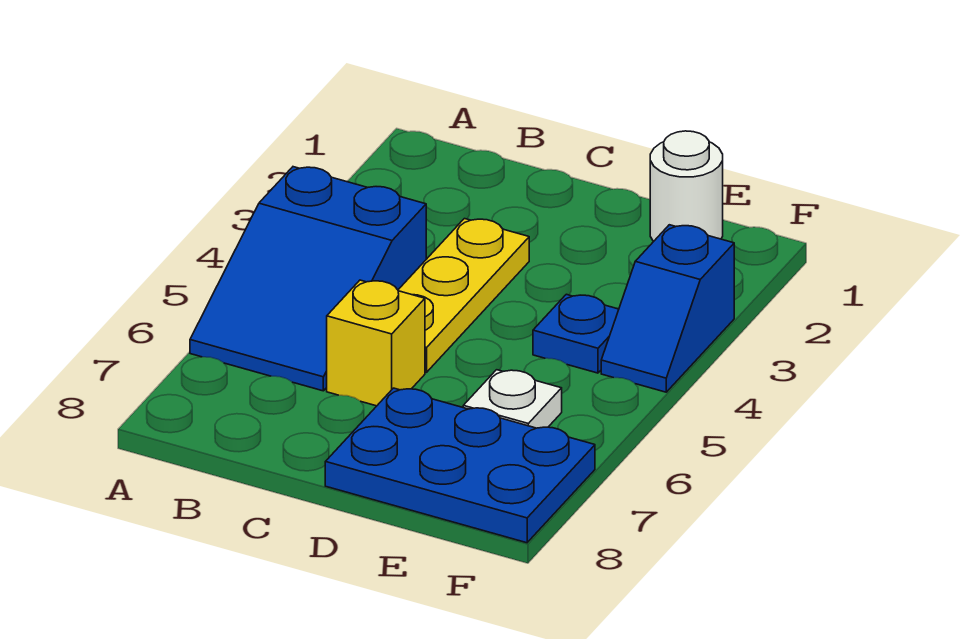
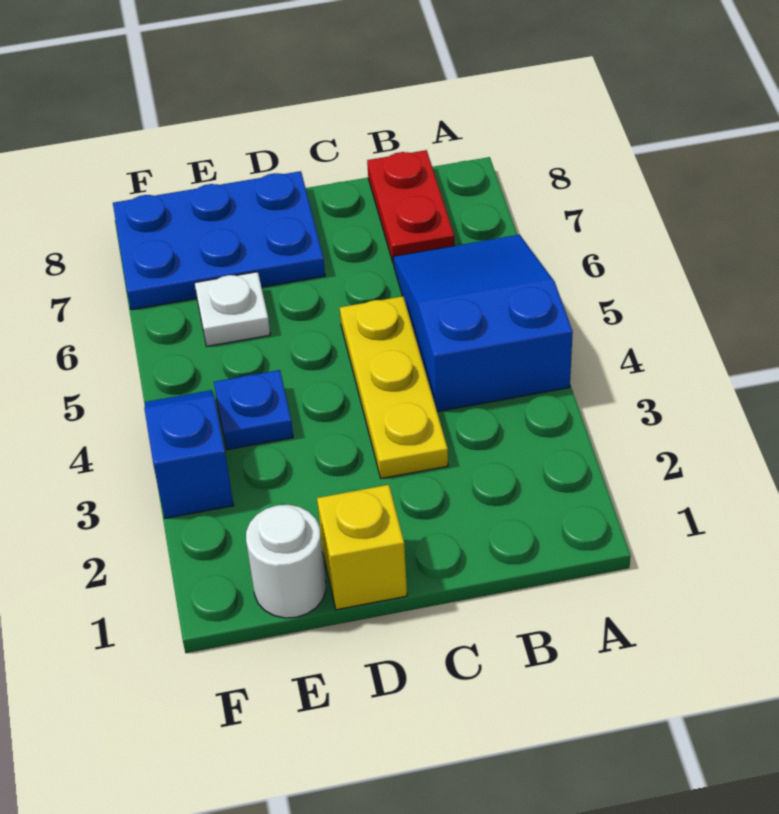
none -> red 1x2 plate [367,150,455,264]
yellow 1x1 brick [327,280,425,406] -> yellow 1x1 brick moved to [317,485,407,610]

